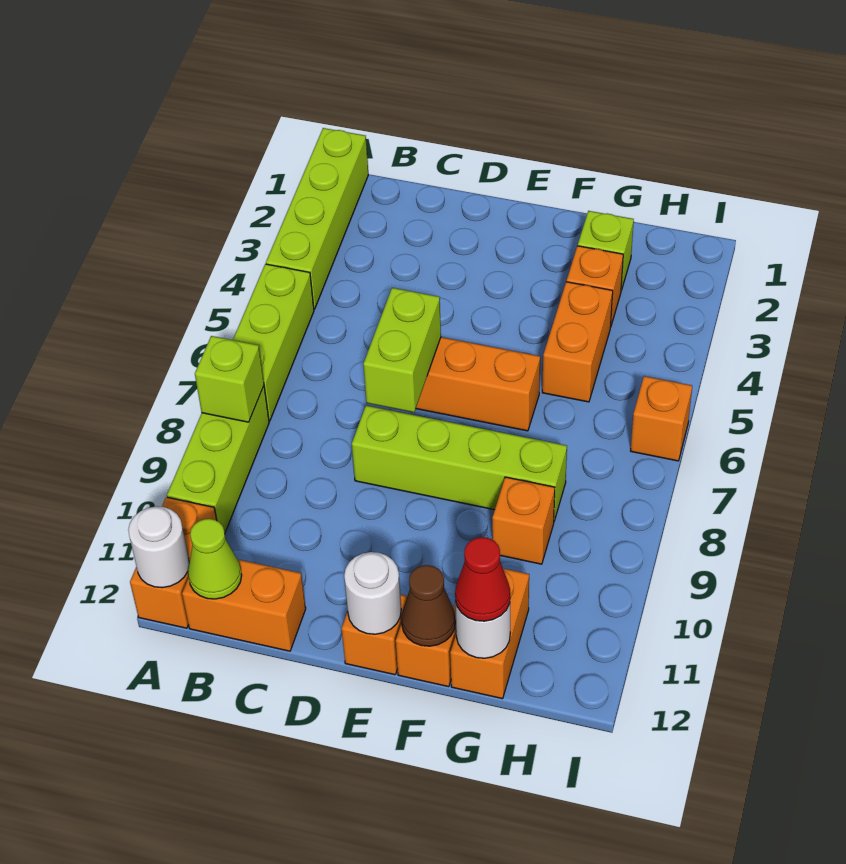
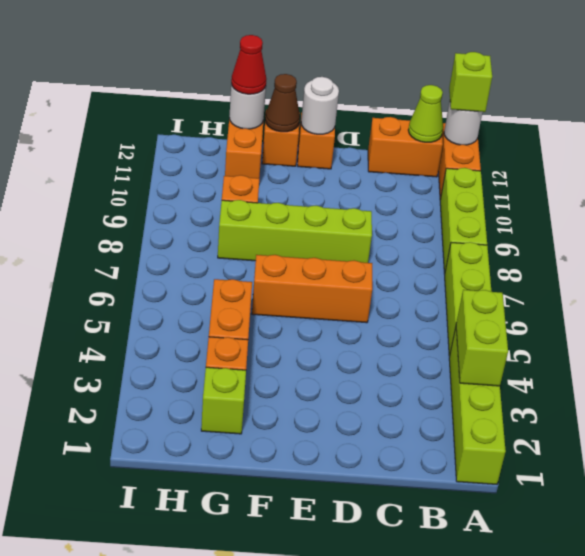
lime 1x1 brick [195,336,264,422] -> lime 1x1 brick moved to [449,52,492,112]
lime 1x2 brick [363,288,441,412] -> lime 1x2 brick moved to [456,290,508,386]
orange 1x1 brick [631,376,692,461] -> none

